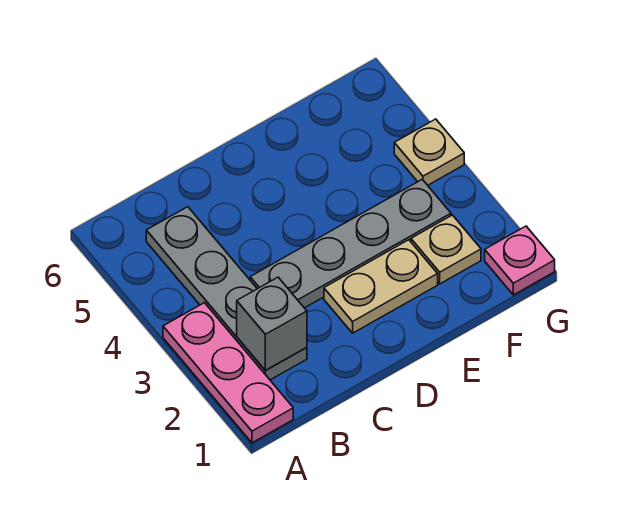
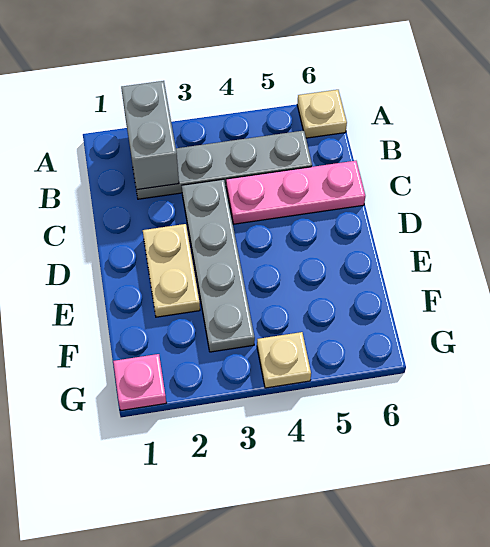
pink 1x3 plate [163,303,293,443] -> pink 1x3 plate moved to [226,161,365,224]
grey 1x1 brick [237,277,307,371] -> grey 1x2 brick [121,81,179,190]
tan 1x1 plate [411,215,481,284] -> tan 1x1 plate moved to [297,90,347,138]

